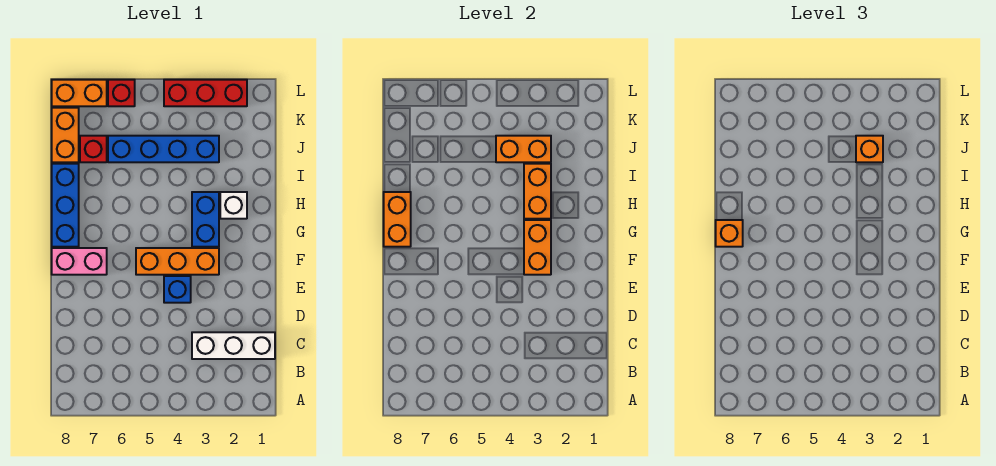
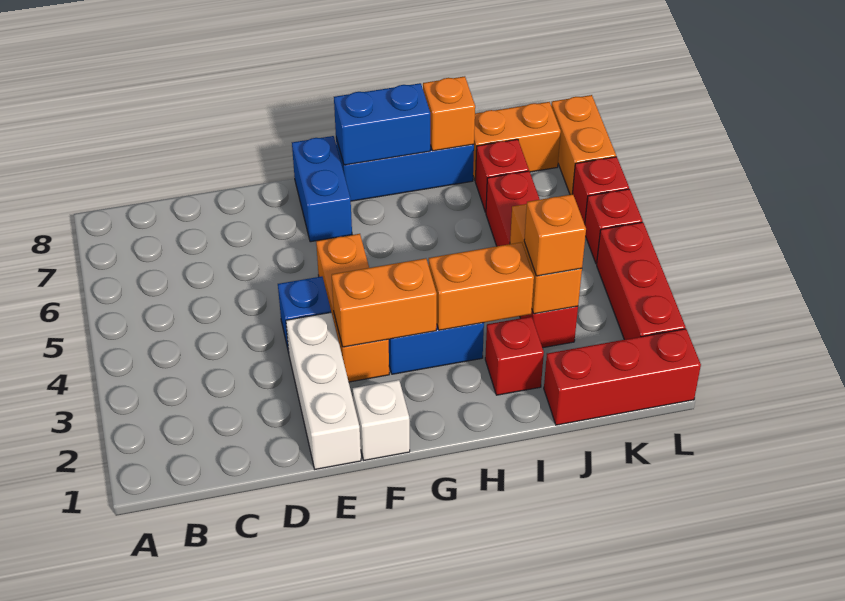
white 1x3 brick [192,332,275,359] -> white 1x3 brick moved to [286,313,361,469]
pink 1x2 brick [52,248,107,275] -> blue 1x2 brick [292,136,352,242]
orange 1x2 brick [384,192,411,247] -> blue 1x2 brick [334,83,430,165]
orange 1x1 brick [716,220,743,247] -> orange 1x1 brick moved to [423,76,475,151]
white 1x1 brick [220,192,247,219] -> white 1x1 brick moved to [353,380,410,460]
none -> red 1x1 brick [485,316,544,395]
none -> red 1x3 brick [544,329,701,425]
blue 1x4 brick [108,136,219,162] -> red 1x4 brick [486,171,578,348]
none -> red 1x1 brick [585,189,643,264]

